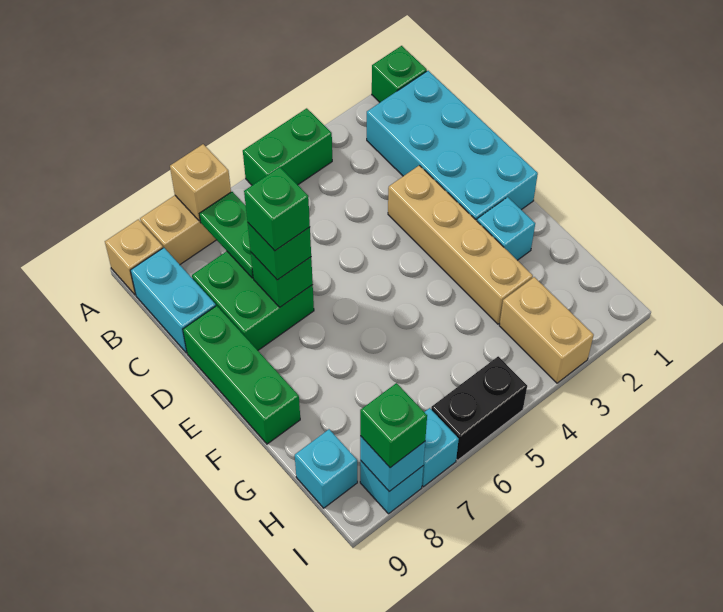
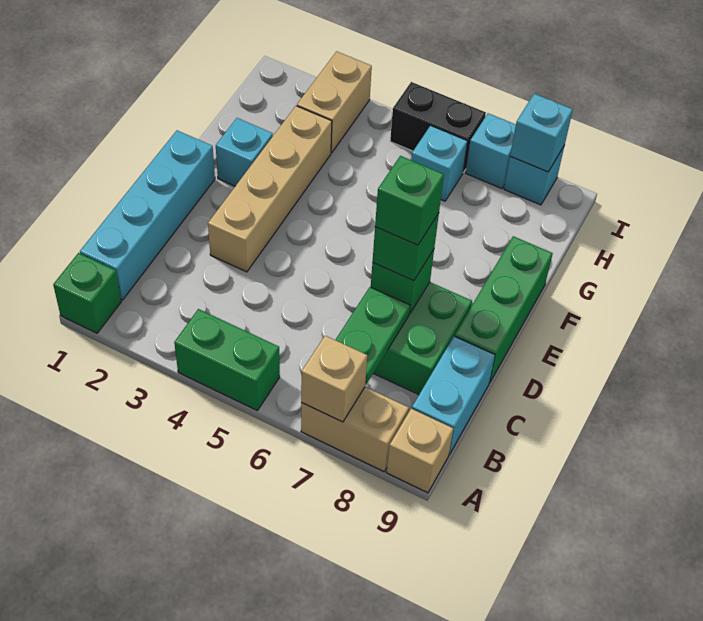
cyan 2x4 brick [367,71,538,221] -> cyan 1x4 brick [80,130,215,300]
cyan 1x1 brick [295,429,357,508] -> cyan 1x1 brick moved to [411,126,468,201]
green 1x1 brick [360,383,427,468] -> none

